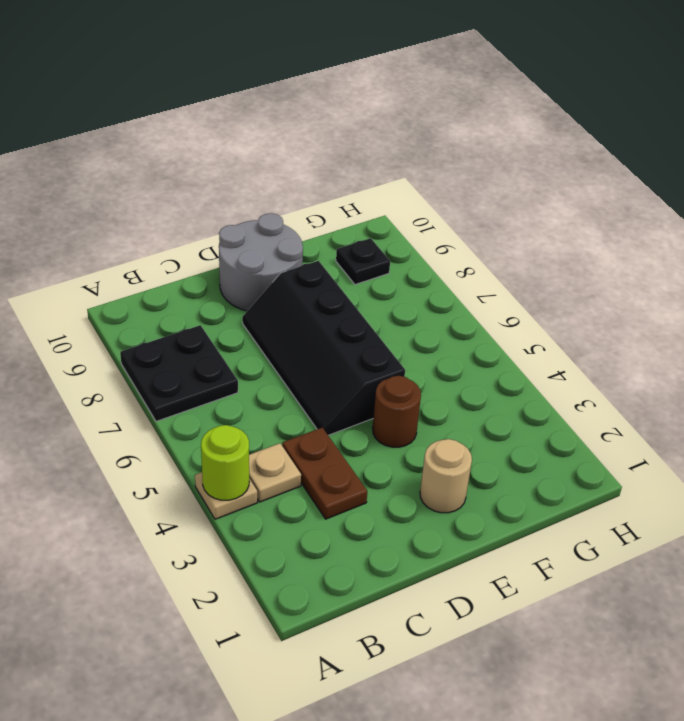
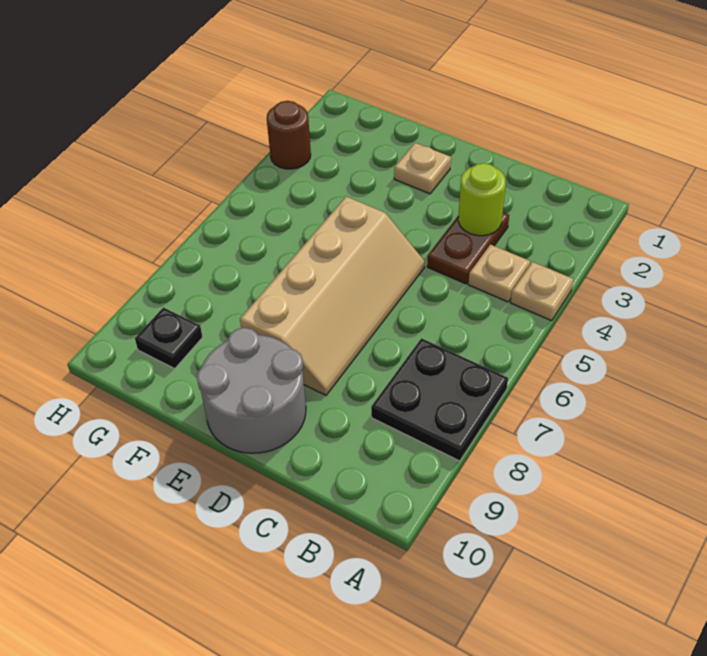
lime 1x1 round brick [201,425,249,500] -> lime 1x1 round brick moved to [458,163,506,236]
black 2x4 slope [242,261,405,435] -> tan 2x4 slope [240,197,425,395]
tan 1x1 round brick [420,439,472,513] -> tan 1x1 plate [394,143,451,194]
brown 1x1 round brick [373,376,421,447] -> brown 1x1 round brick moved to [267,101,311,169]

